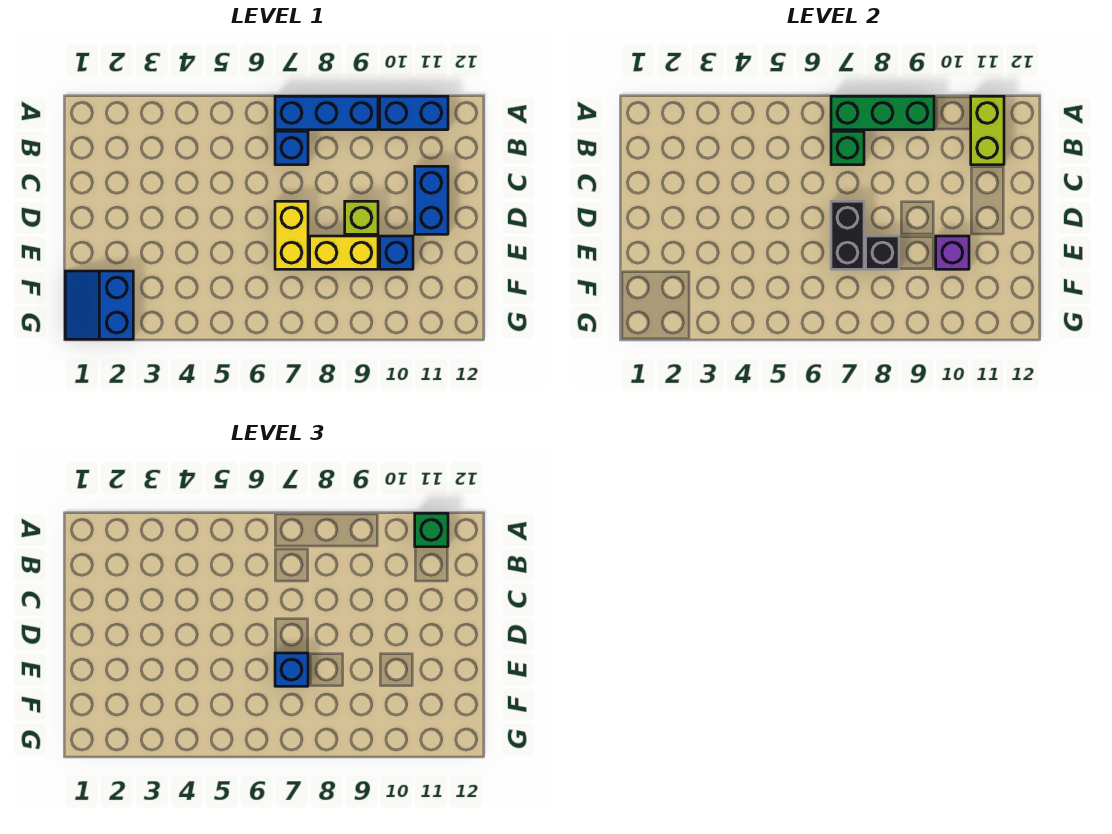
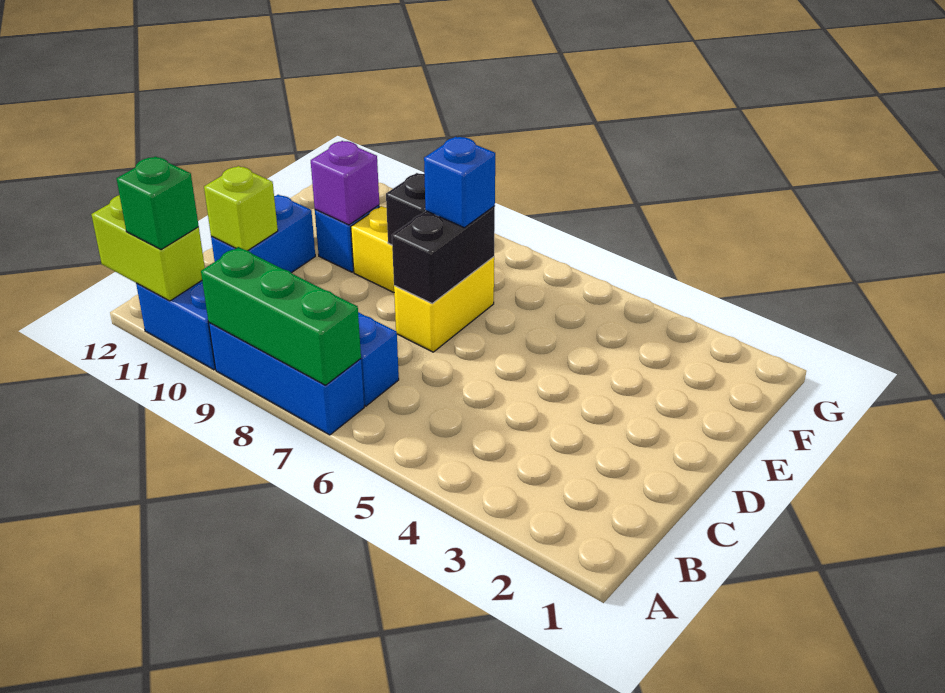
lime 1x2 brick [971,96,1004,165] -> lime 1x2 brick turned to [91,195,205,301]
green 1x1 brick [831,131,864,165] -> none
lime 1x1 brick [345,201,378,234] -> lime 1x1 brick moved to [204,166,278,251]
blue 2x2 slope [65,271,133,339] -> none

